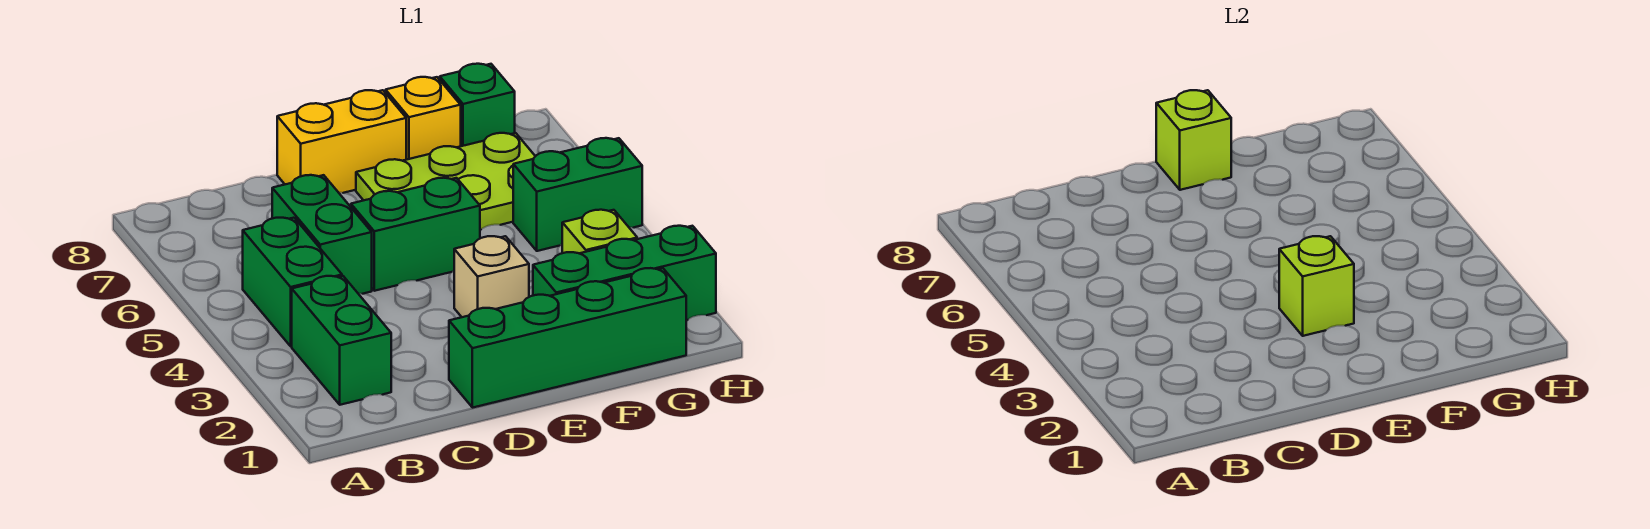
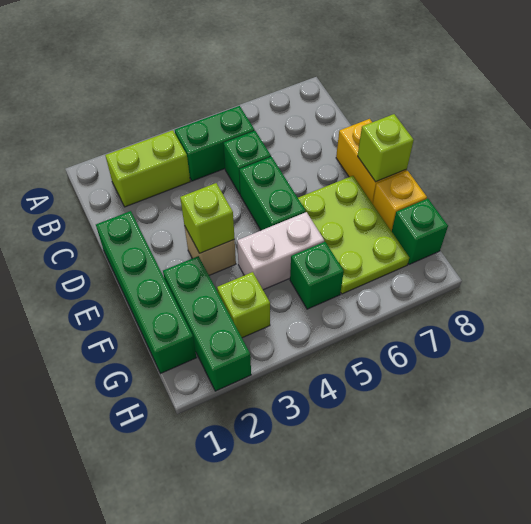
green 1x2 brick [292,276,391,405] -> lime 1x2 brick [105,130,190,207]
green 1x2 brick [272,175,372,294] -> green 1x1 brick [223,131,271,194]
none -> white 1x2 brick [237,212,324,290]
green 1x2 brick [513,138,642,251] -> green 1x1 brick [290,242,344,309]

